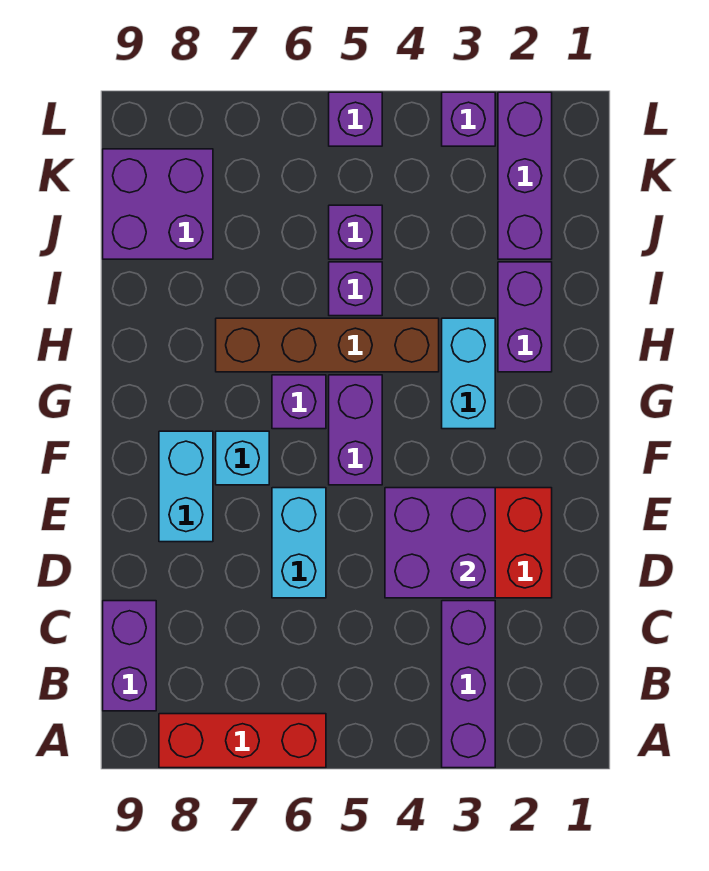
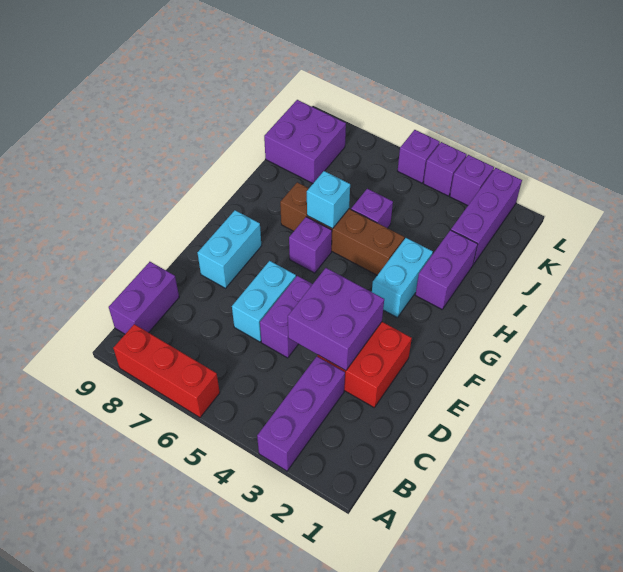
purple 1x2 brick [329,375,382,485] -> purple 1x2 brick moved to [260,276,312,358]
cyan 1x1 brick [216,431,269,485] -> cyan 1x1 brick moved to [307,171,350,229]
purple 1x1 brick [329,205,382,259] -> purple 1x1 brick moved to [423,142,467,196]

